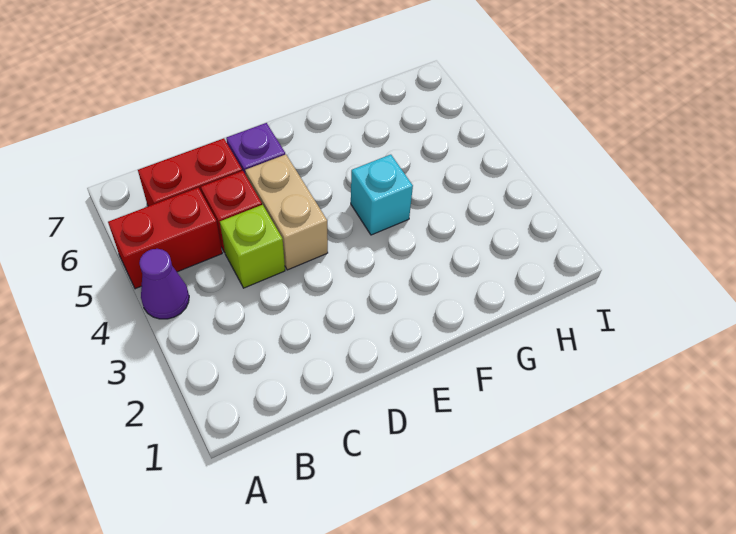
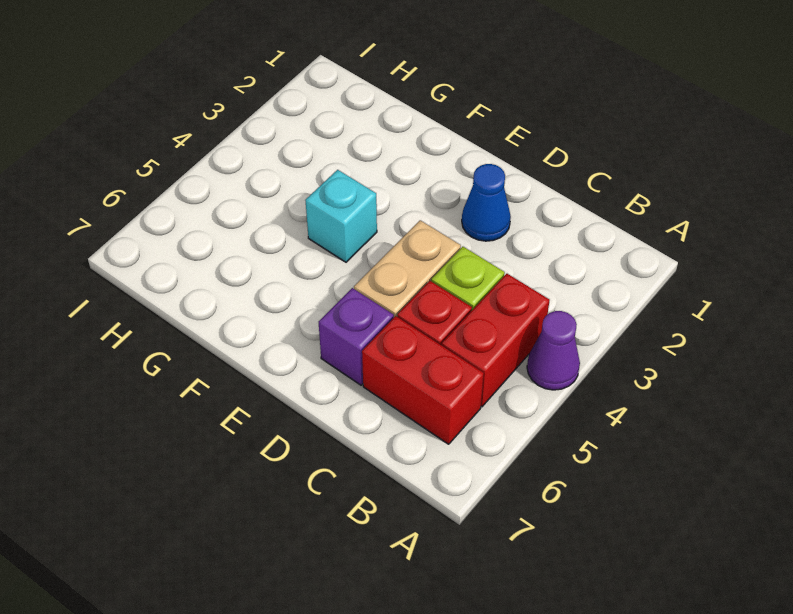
red 1x2 brick [108,188,222,289] -> red 1x2 brick turned to [442,274,550,407]
none -> blue 1x1 cone [462,164,511,241]

